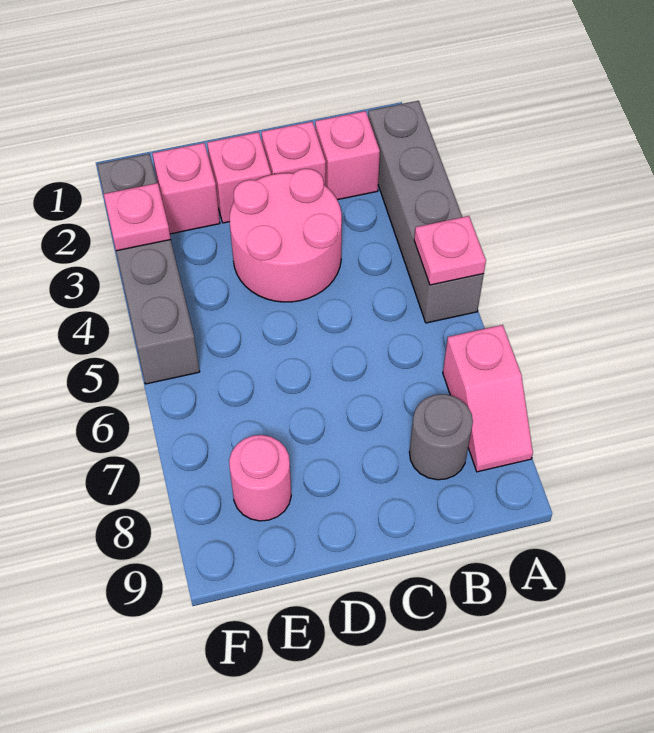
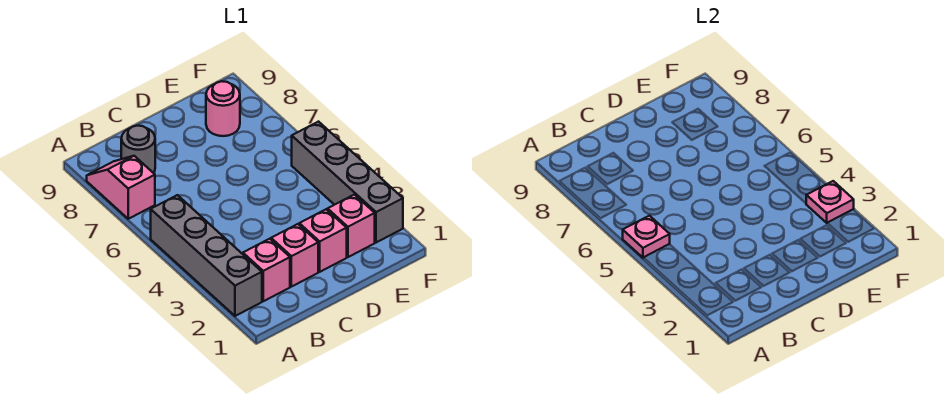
pink 2x2 round brick [230,169,342,302] -> none

